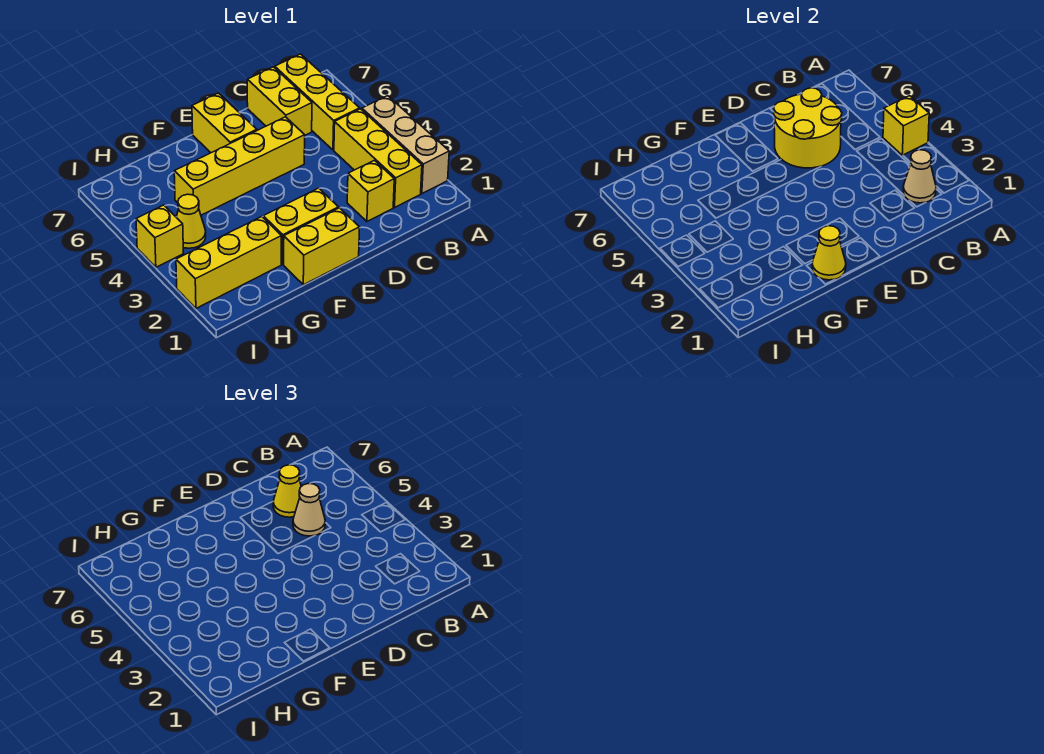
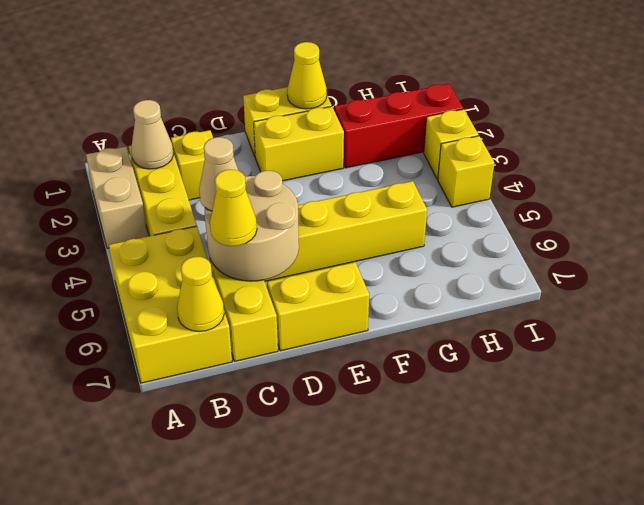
tan 1x3 brick [362,96,449,194] -> tan 1x2 brick [86,147,148,248]
yellow 1x1 brick [883,96,929,155] -> yellow 1x1 brick moved to [424,109,478,179]
yellow 1x3 brick [275,54,360,150] -> yellow 2x3 brick [109,226,232,383]
yellow 2x2 round brick [774,88,842,168] -> tan 2x2 round brick [205,171,299,281]
yellow 1x2 brick [192,93,257,153] -> yellow 1x2 brick turned to [267,262,369,351]
yellow 1x3 brick [176,217,281,308] -> red 1x3 brick [334,84,463,168]
yellow 1x1 cone [176,194,206,248] -> yellow 1x1 cone moved to [177,257,224,332]

